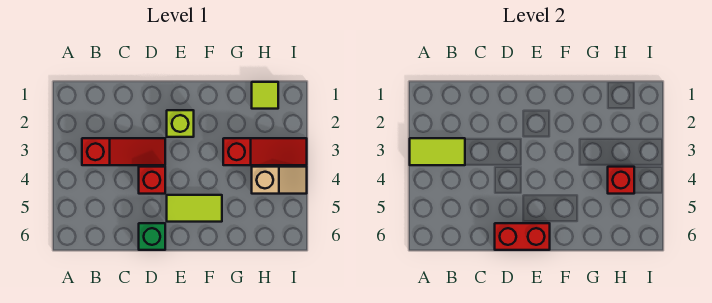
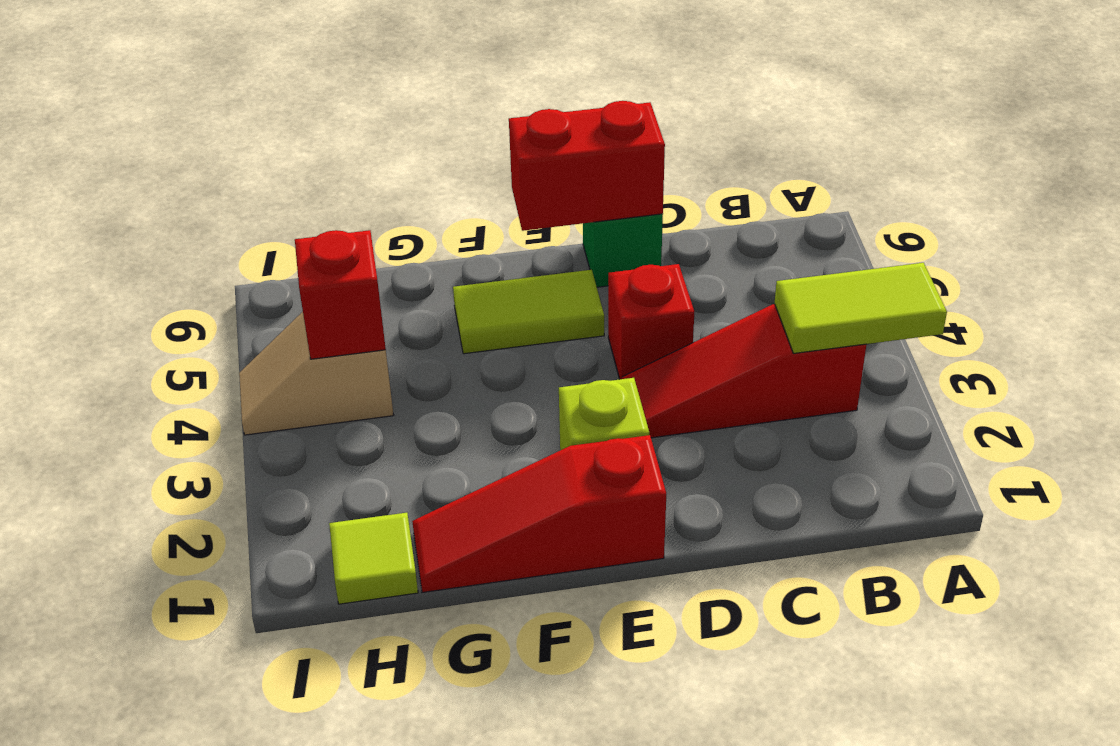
red 1x3 slope [223,138,307,165] -> red 1x3 slope moved to [412,435,666,592]

